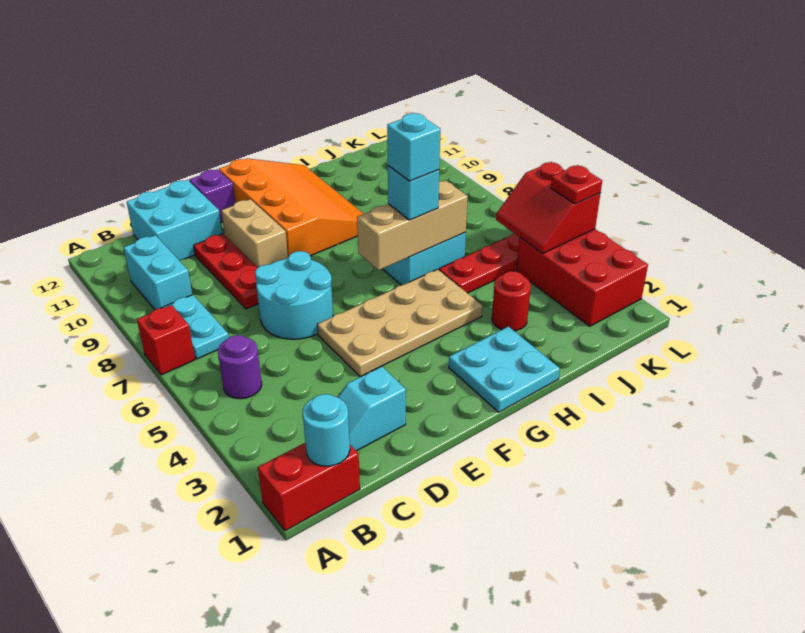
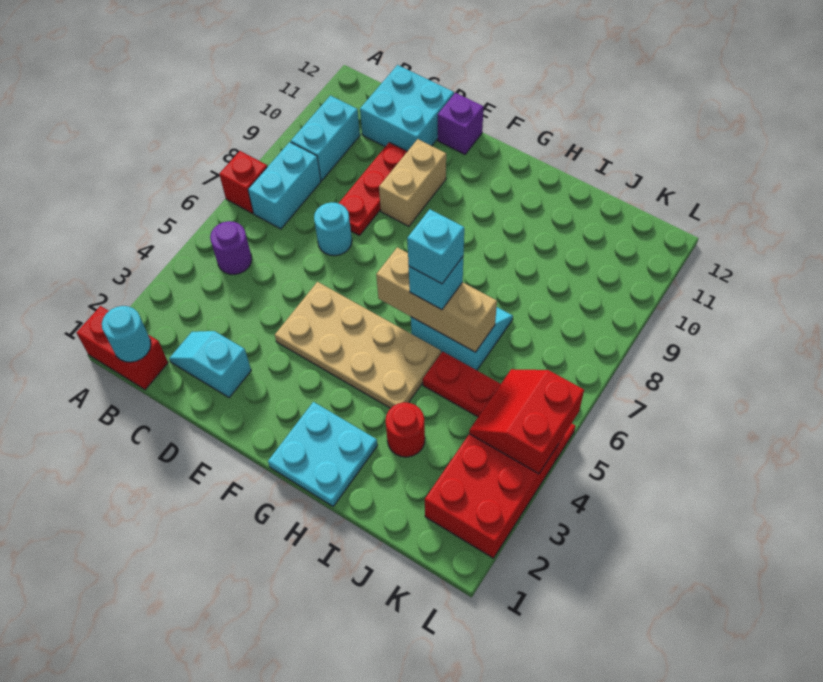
cyan 1x2 plate [162,295,229,359] -> cyan 1x2 brick [248,142,321,229]
cyan 2x2 round brick [255,251,333,339] -> cyan 1x1 round brick [314,202,352,256]
orange 3x4 slope [219,159,363,257] -> none
red 1x1 plate [551,165,602,204] -> none

